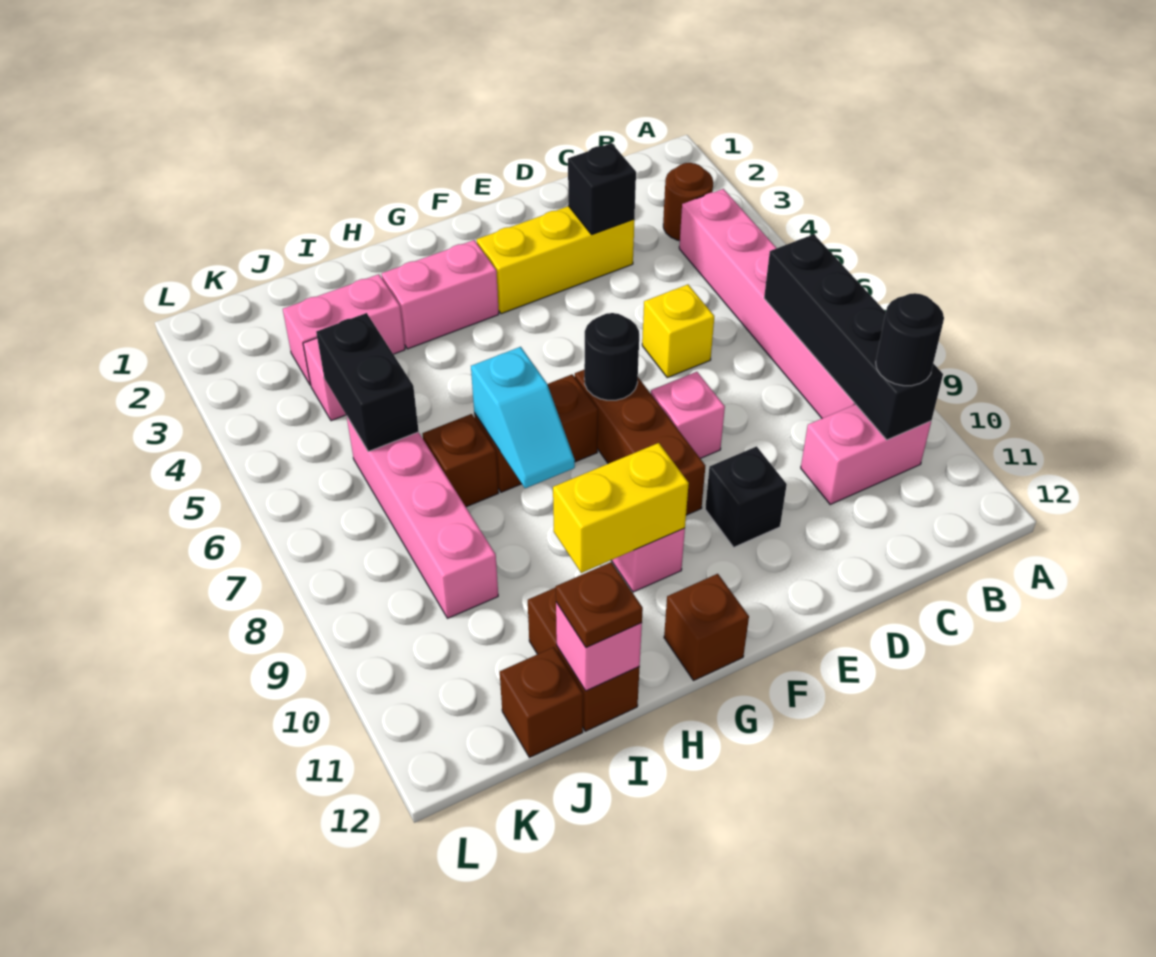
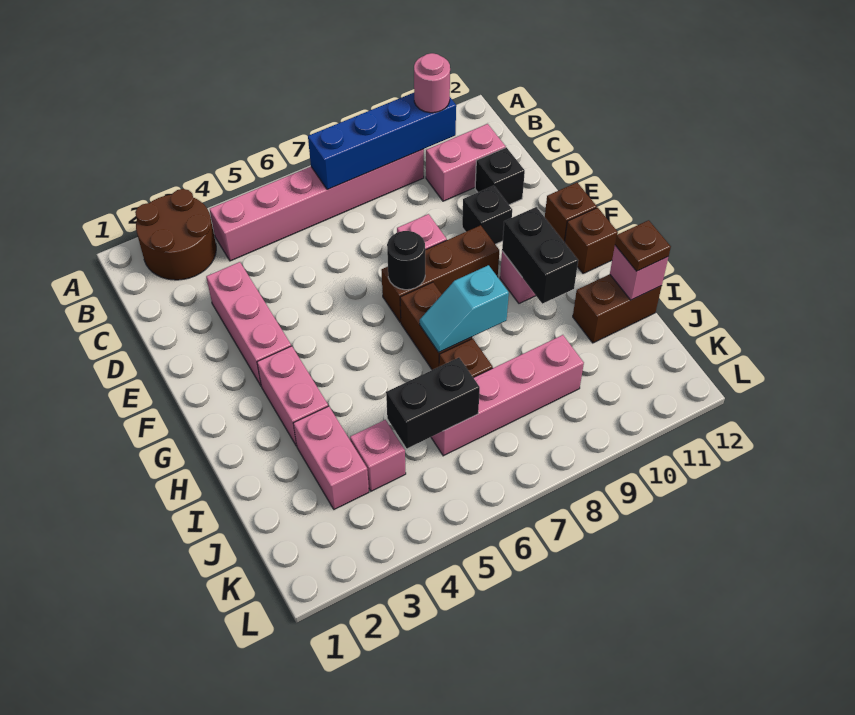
brown 1x1 round brick [663,163,713,241] -> brown 2x2 round brick [135,189,216,280]
black 1x4 brick [764,234,943,440] -> blue 1x4 brick [308,93,456,190]
pink 1x2 brick [801,404,931,504] -> pink 1x2 brick turned to [426,124,506,201]
black 1x1 round brick [876,293,944,386] -> pink 1x1 round brick [414,53,450,113]
yellow 1x3 brick [477,206,634,314] -> pink 1x3 brick [206,262,291,385]
black 1x1 brick [568,143,636,234] -> black 1x1 brick moved to [475,147,525,205]
yellow 1x1 brick [642,285,714,378] -> none
yellow 1x2 brick [553,443,689,573] -> black 1x2 brick [502,207,578,304]
cyan 1x2 slope [471,347,575,488] -> cyan 1x2 slope turned to [420,265,509,352]
brown 1x1 brick [500,647,583,757] -> brown 1x1 brick moved to [545,183,597,243]

